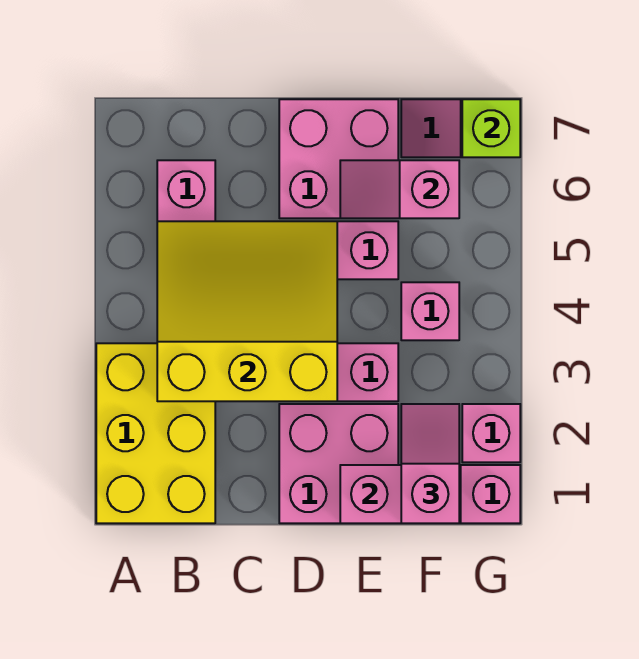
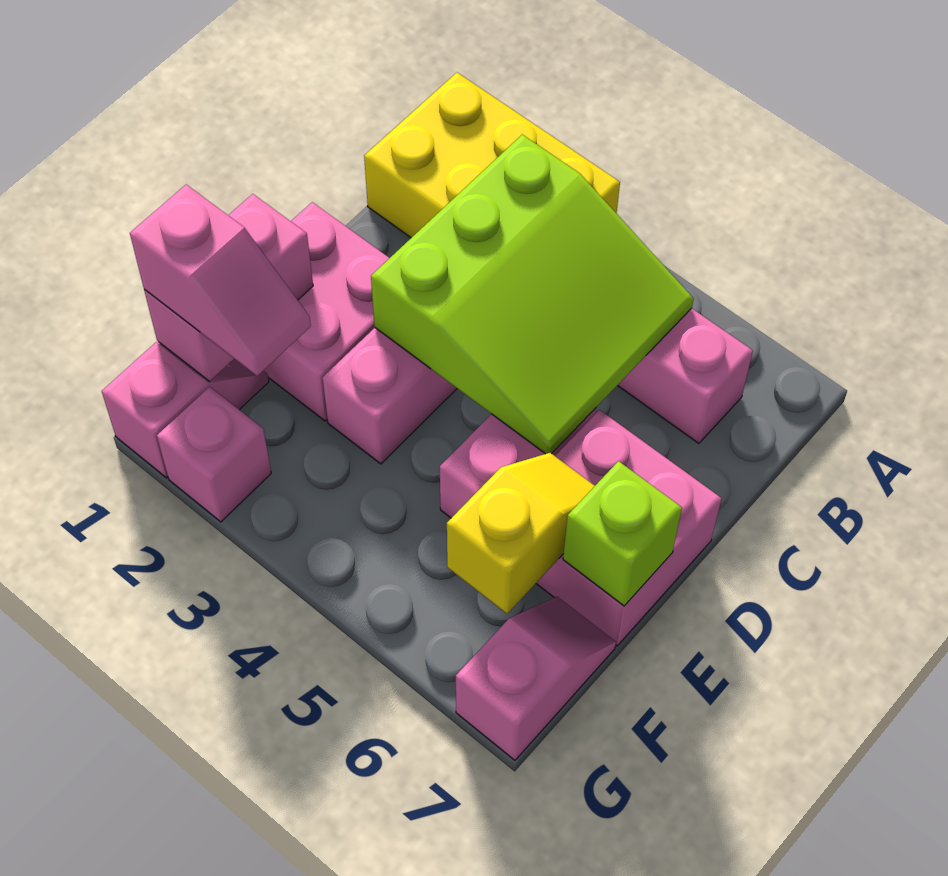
yellow 3x3 slope [157,221,337,401] -> lime 3x3 slope [371,135,694,454]
pink 1x2 slope [340,160,459,218] -> yellow 1x2 slope [447,453,595,614]
pink 1x1 brick [401,282,459,340] -> none
lime 1x1 brick [462,99,520,157] -> lime 1x1 brick moved to [563,461,682,606]

